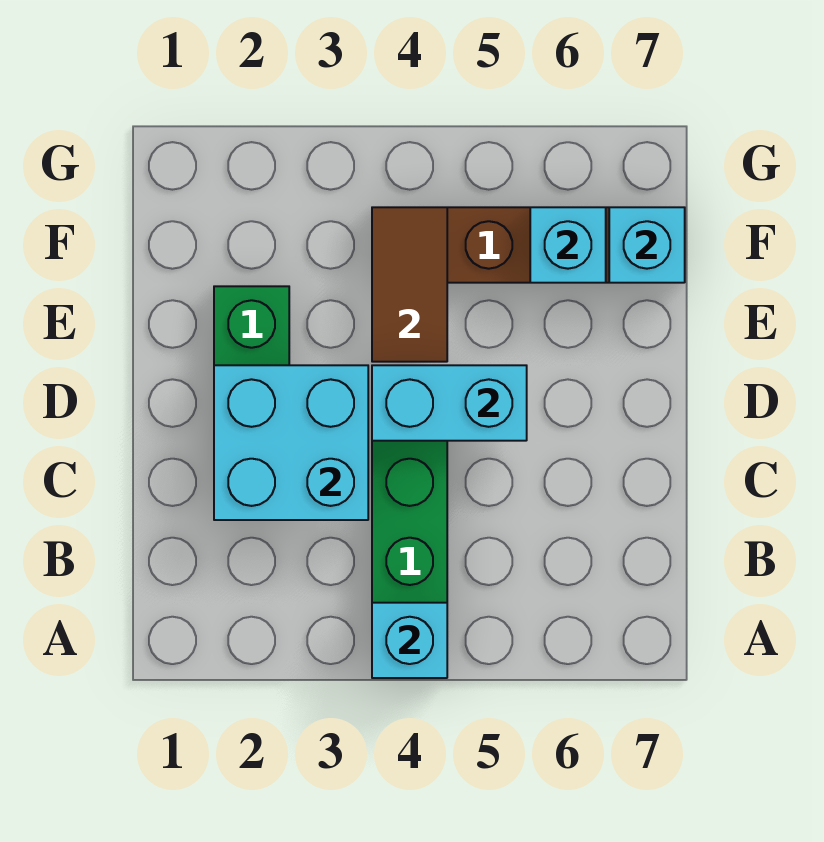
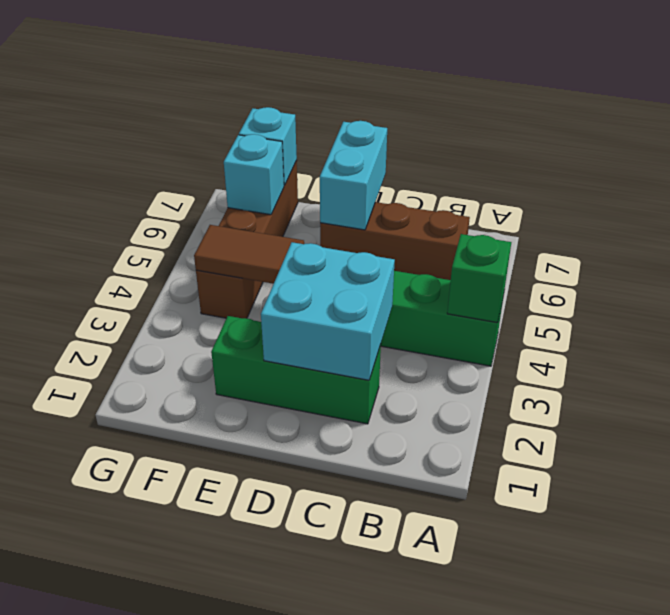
cyan 1x1 brick [372,603,447,678] -> green 1x1 brick [447,234,511,323]
none -> brown 1x3 brick [320,202,470,280]
cyan 1x2 brick [372,365,527,441] -> cyan 1x2 brick moved to [320,121,387,230]

